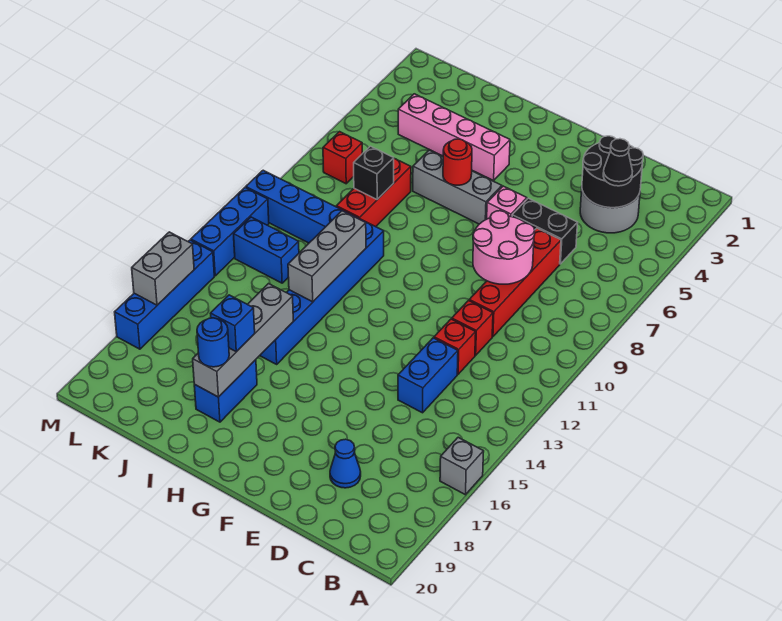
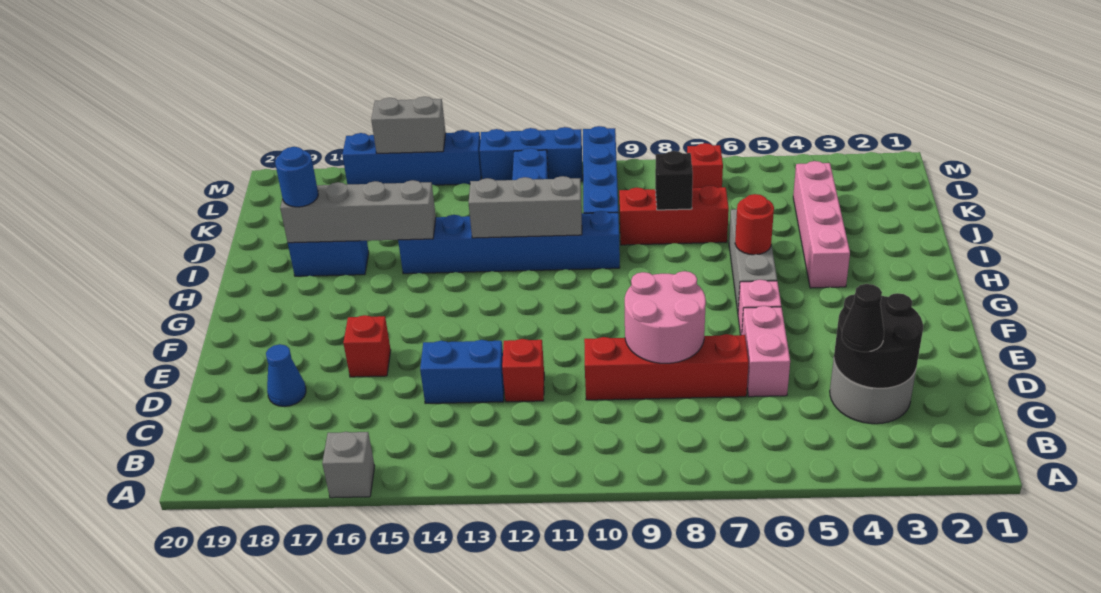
black 1x2 brick [512,198,578,264] -> pink 1x2 brick [742,306,790,397]
red 1x1 brick [452,300,493,355] -> red 1x1 brick moved to [343,315,391,377]
blue 1x1 brick [210,295,255,352] -> none

